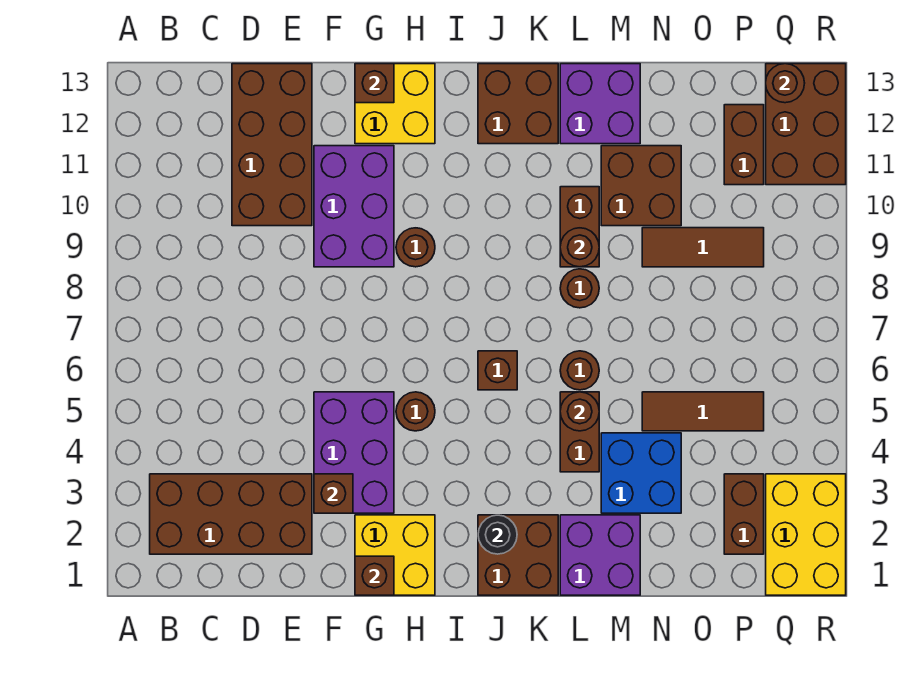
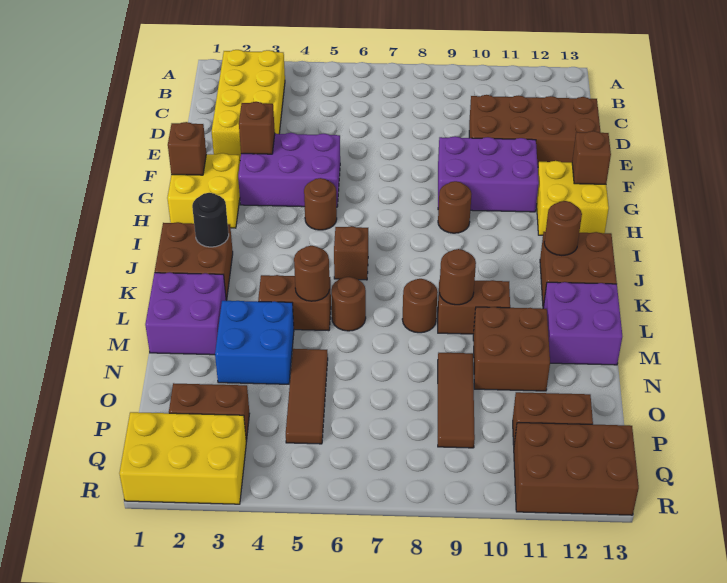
brown 2x4 brick [150,474,312,554] -> yellow 2x4 brick [212,50,285,158]
brown 1x1 round brick [766,64,805,103] -> brown 1x1 round brick moved to [544,201,582,255]

